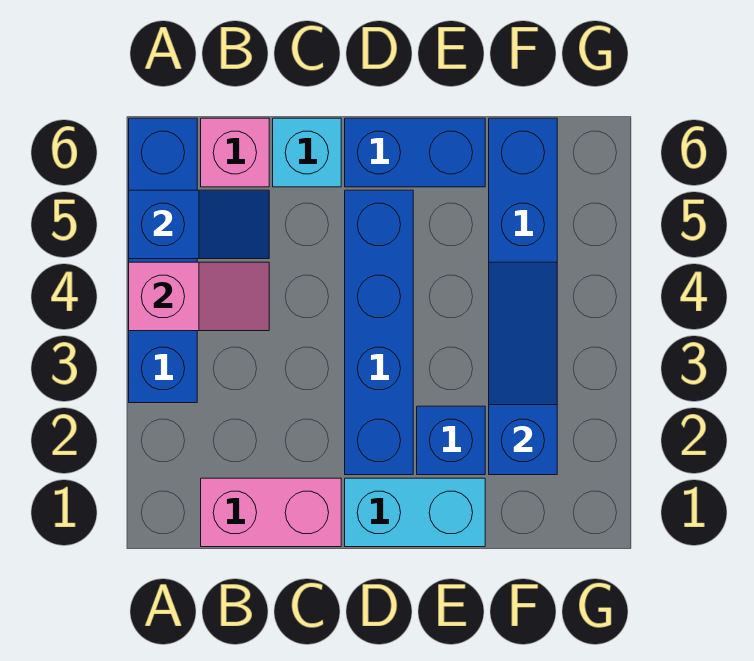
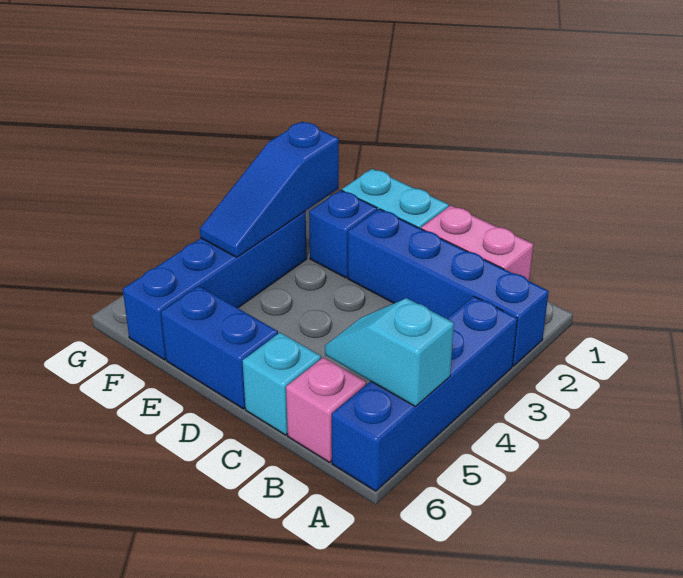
pink 1x2 slope [129,262,269,331] -> none
blue 1x2 slope [129,190,269,259] -> cyan 1x2 slope [325,298,454,407]
blue 1x4 brick [345,190,413,475] -> blue 1x4 brick turned to [348,209,549,366]

